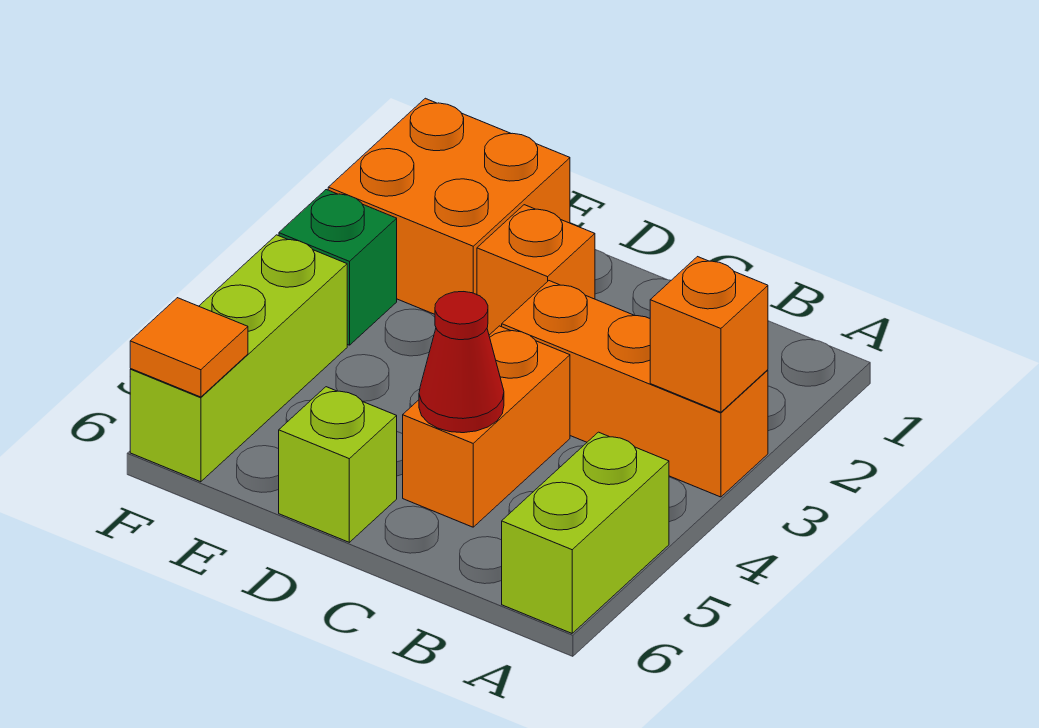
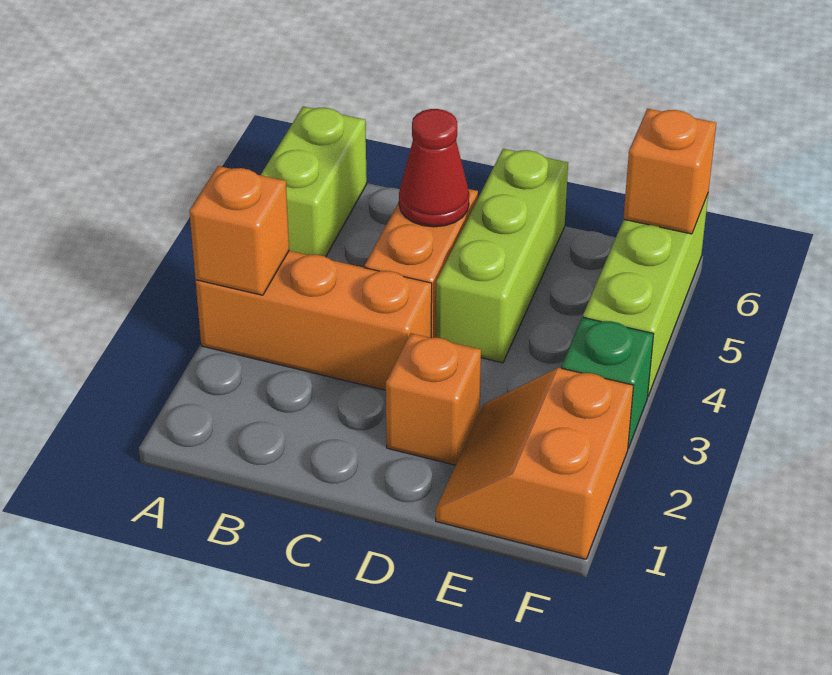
lime 1x1 brick [279,387,397,542] -> lime 1x3 brick [436,149,568,363]
orange 2x2 brick [328,98,570,314] -> orange 2x2 slope [436,368,633,559]
orange 1x1 tile [130,298,248,397] -> orange 1x1 brick [623,109,716,234]

